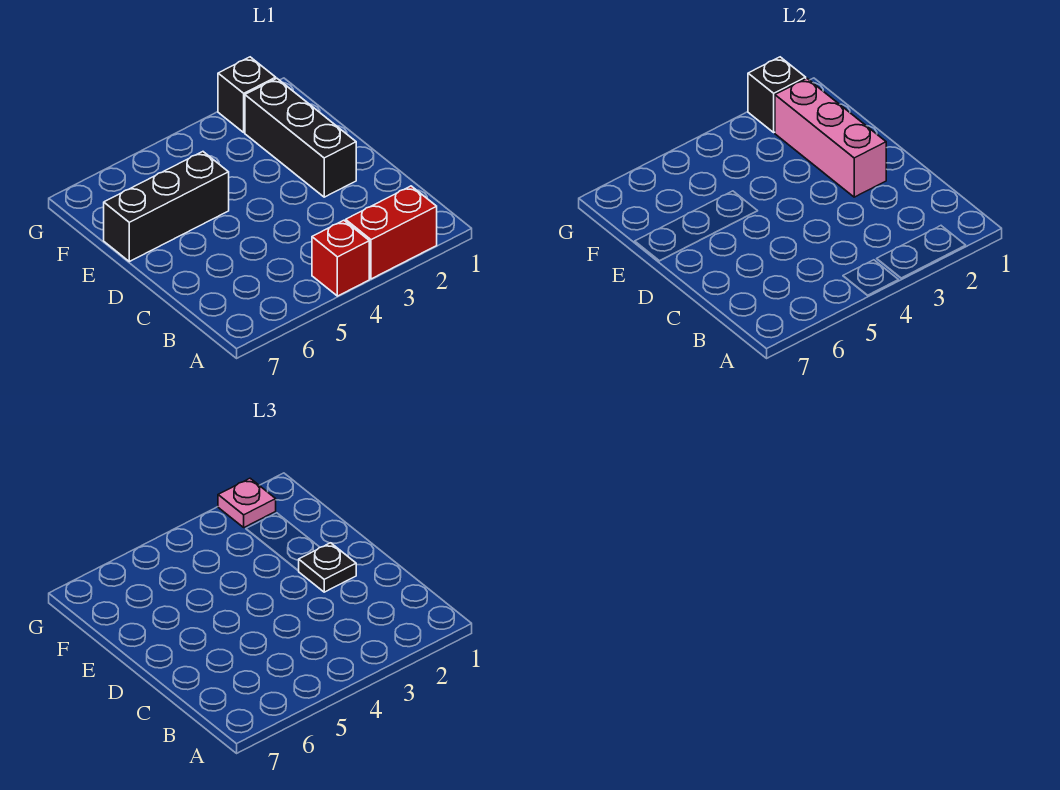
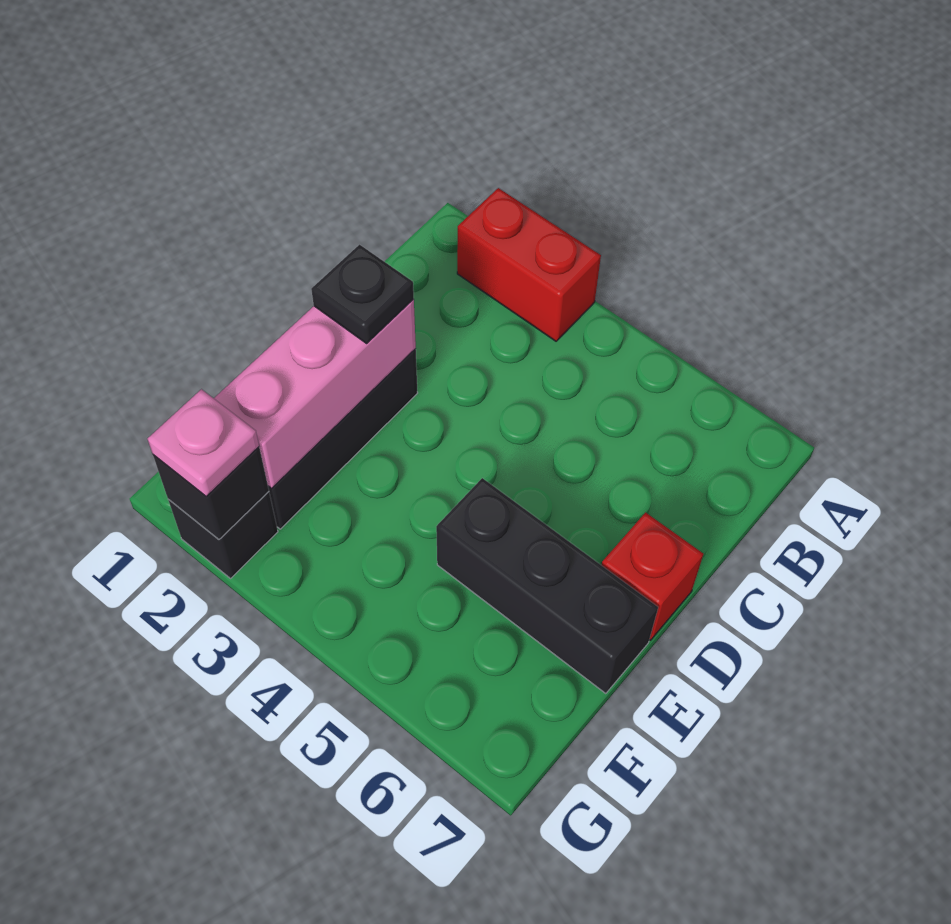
red 1x1 brick [312,220,369,296] -> red 1x1 brick moved to [602,512,703,640]

